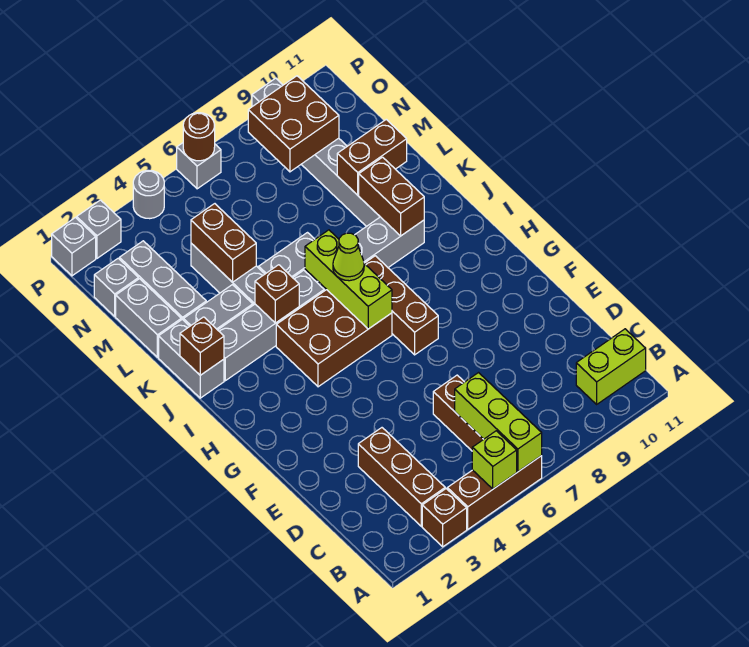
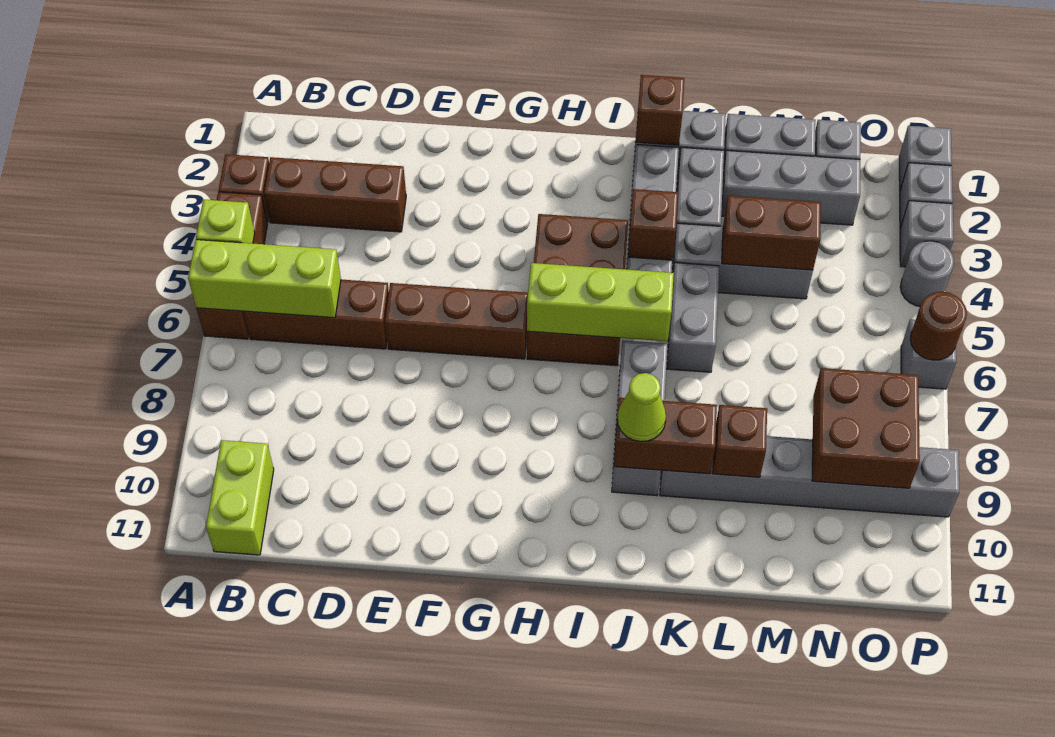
brown 1x3 brick [364,256,438,355] -> brown 1x3 brick moved to [385,283,528,359]
lime 1x1 cone [333,233,364,281] -> lime 1x1 cone moved to [617,373,666,442]
brown 1x2 brick [337,119,407,195] -> brown 1x1 brick [713,405,767,477]
none -> grey 1x1 brick [900,201,954,267]

